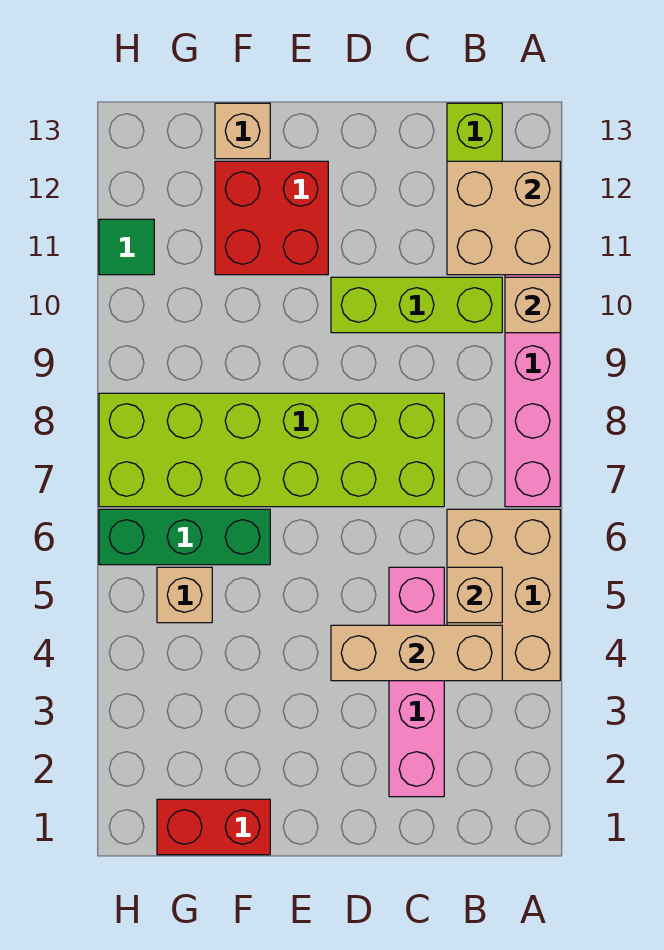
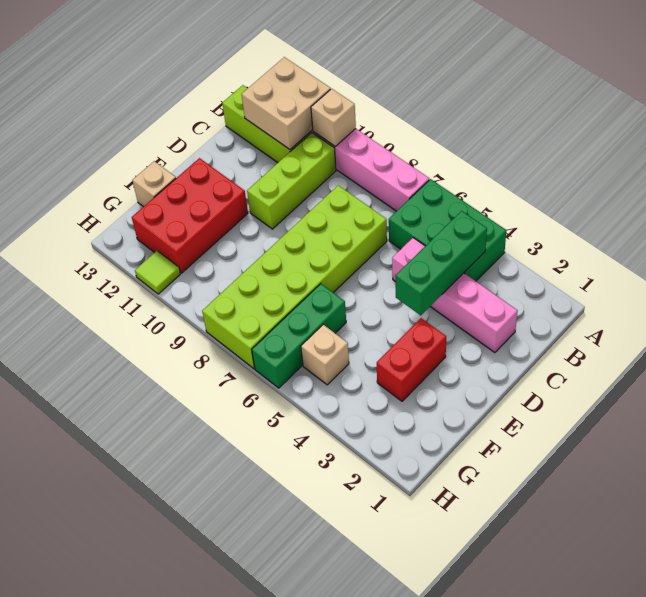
tan 2x3 brick [447,509,560,681] -> green 2x3 brick [389,179,507,281]
tan 1x3 brick [331,625,502,681] -> green 1x3 brick [395,211,487,315]
tan 1x1 brick [447,567,502,623] -> none
red 2x2 brick [215,161,328,275] -> red 2x3 brick [132,158,248,273]
red 1x2 brick [157,799,270,855] -> red 1x2 brick moved to [377,318,446,401]
green 1x1 tile [99,219,154,275] -> lime 1x1 tile [135,251,180,294]

